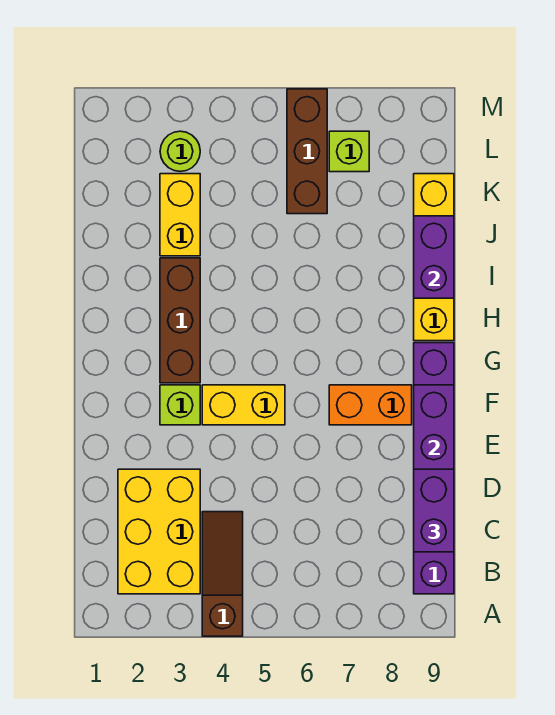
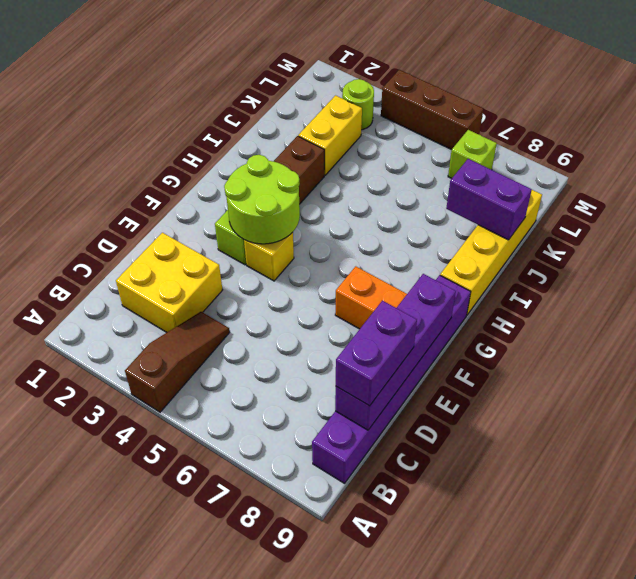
yellow 2x3 brick [118,469,200,594] -> yellow 2x2 brick [116,233,222,333]
none -> lime 2x2 round brick [224,155,300,244]
yellow 1x2 brick [202,385,285,425] -> yellow 1x1 brick [244,233,294,281]
purple 1x2 brick [414,216,454,298] -> purple 1x2 brick turned to [446,159,532,240]
brown 1x3 brick [287,89,327,214] -> brown 1x3 brick turned to [381,70,483,150]

